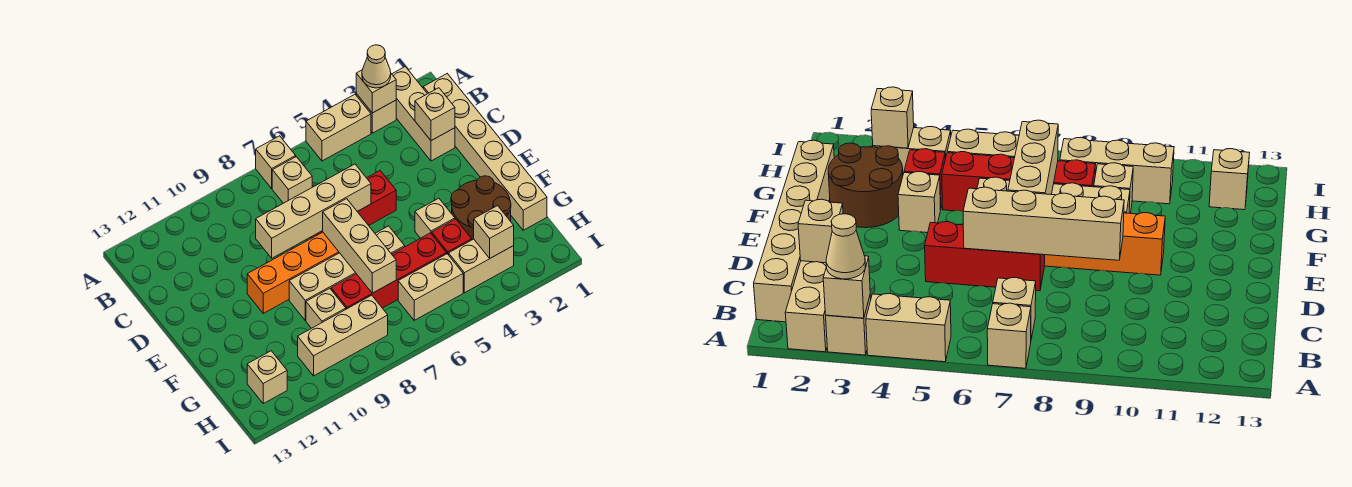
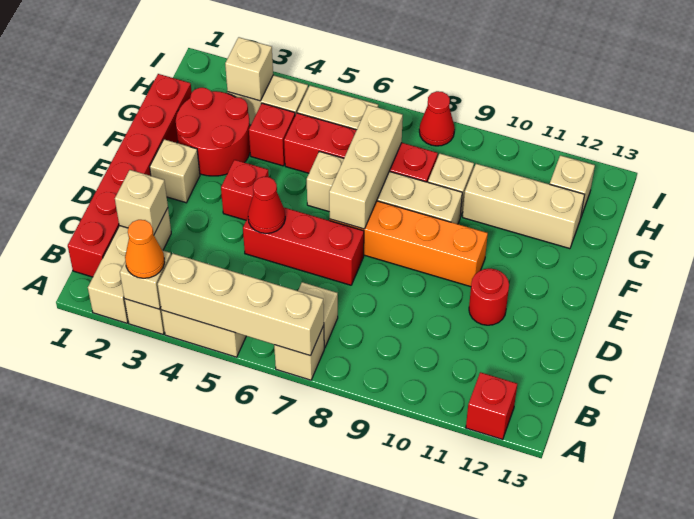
tan 1x1 cone [362,45,391,88] -> orange 1x1 cone [125,220,165,278]
none -> red 1x1 brick [466,372,517,439]
tan 1x6 brick [423,74,547,230] -> red 1x6 brick [68,74,192,277]
none -> red 1x1 cone [248,177,285,234]
tan 1x4 brick [256,164,371,258] -> tan 1x4 brick moved to [158,253,324,356]
none -> red 1x1 round brick [469,269,509,325]
none -> red 1x1 brick [221,160,269,220]
brown 2x2 round brick [451,176,511,240] -> red 2x2 round brick [176,88,250,176]
tan 1x1 brick [415,198,455,238] -> tan 1x1 brick moved to [150,139,200,203]
tan 1x3 brick [298,295,388,376] -> tan 1x3 brick moved to [463,164,585,249]
none -> red 1x1 cone [419,91,455,146]

